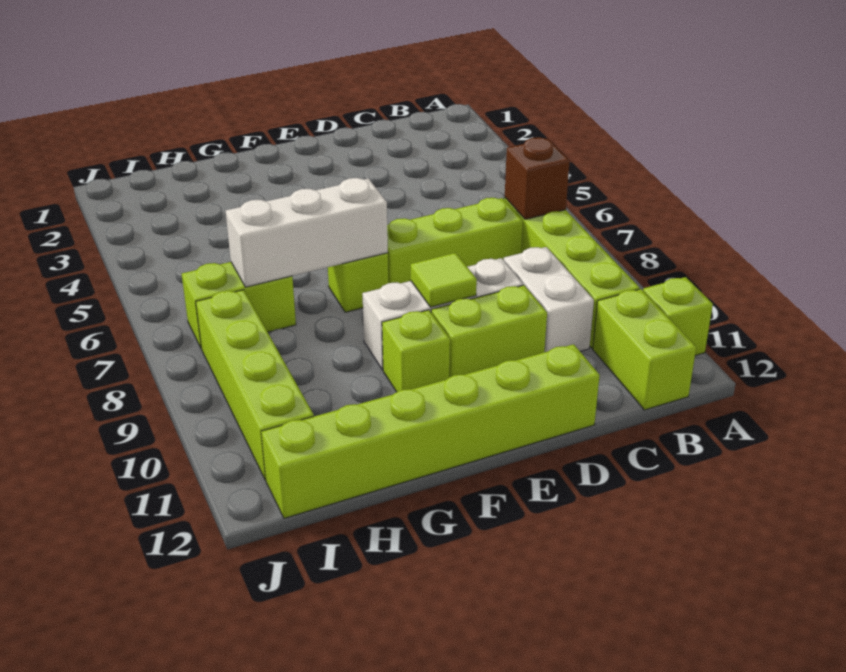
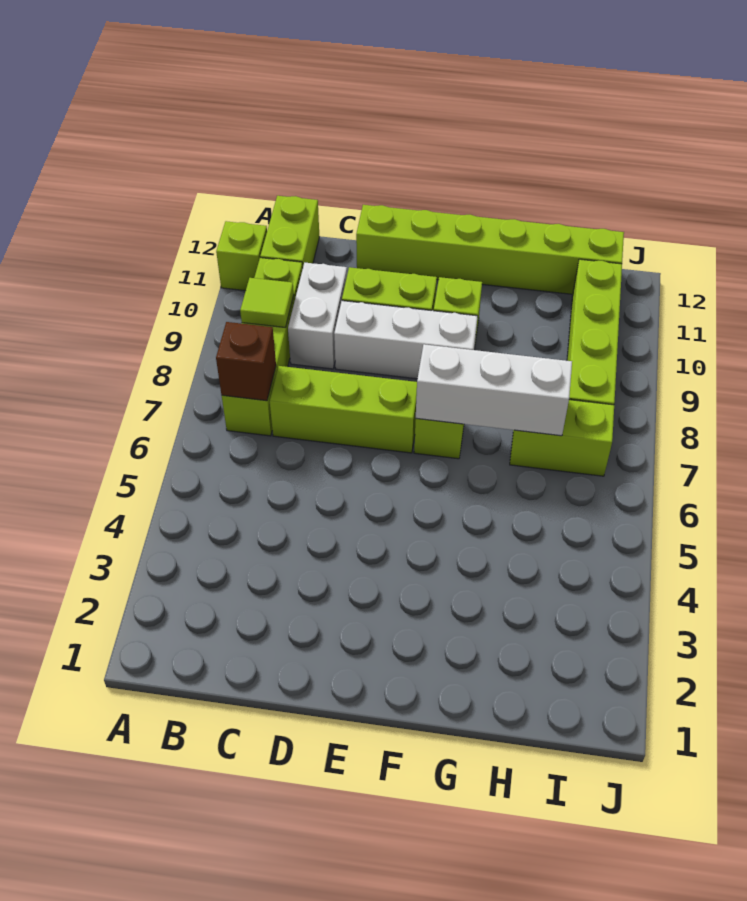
lime 1x1 tile [411,253,477,307] -> lime 1x1 tile moved to [240,278,294,328]

